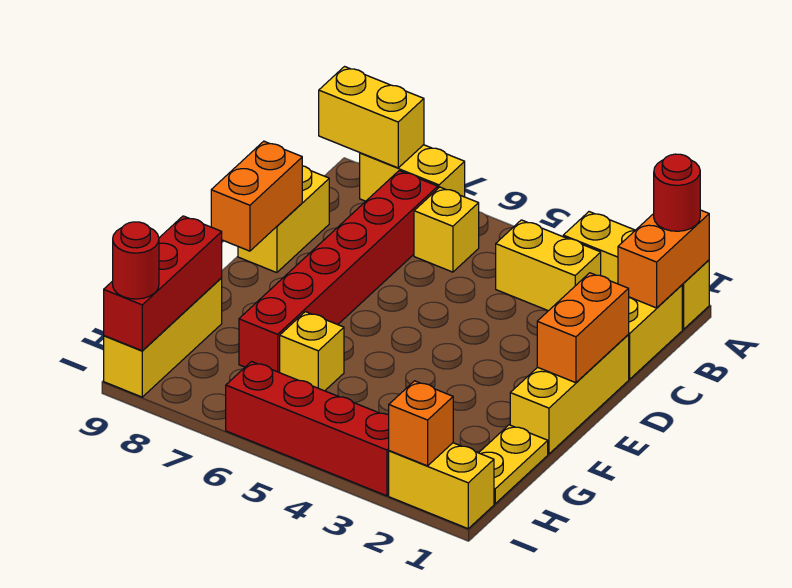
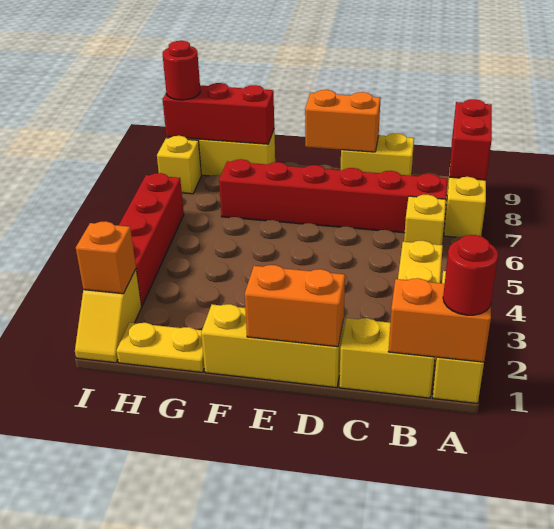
yellow 1x2 brick [319,67,424,168] -> red 1x2 brick [449,99,492,180]
yellow 1x1 brick [280,312,344,391] -> yellow 1x1 brick moved to [157,136,201,194]
yellow 1x2 brick [389,443,494,529] -> yellow 1x2 slope [75,269,142,363]

